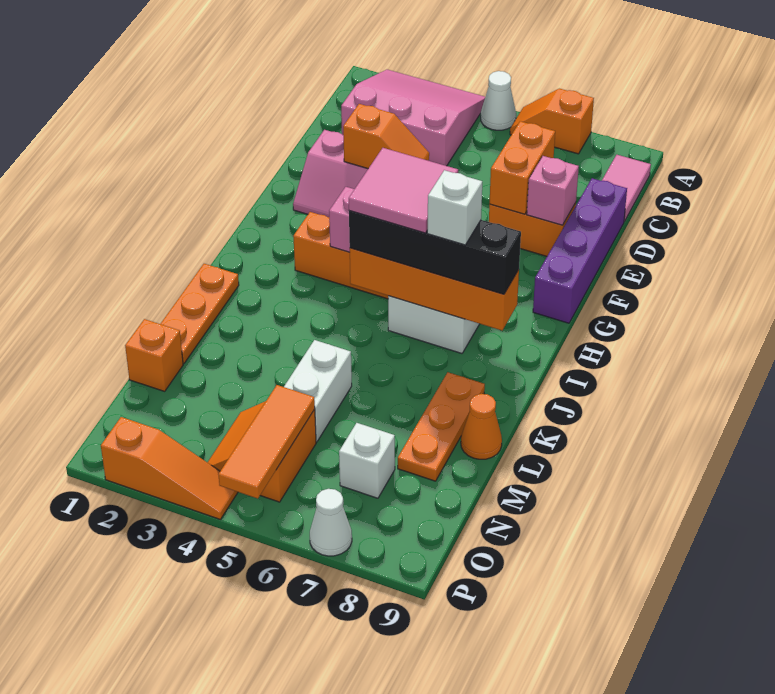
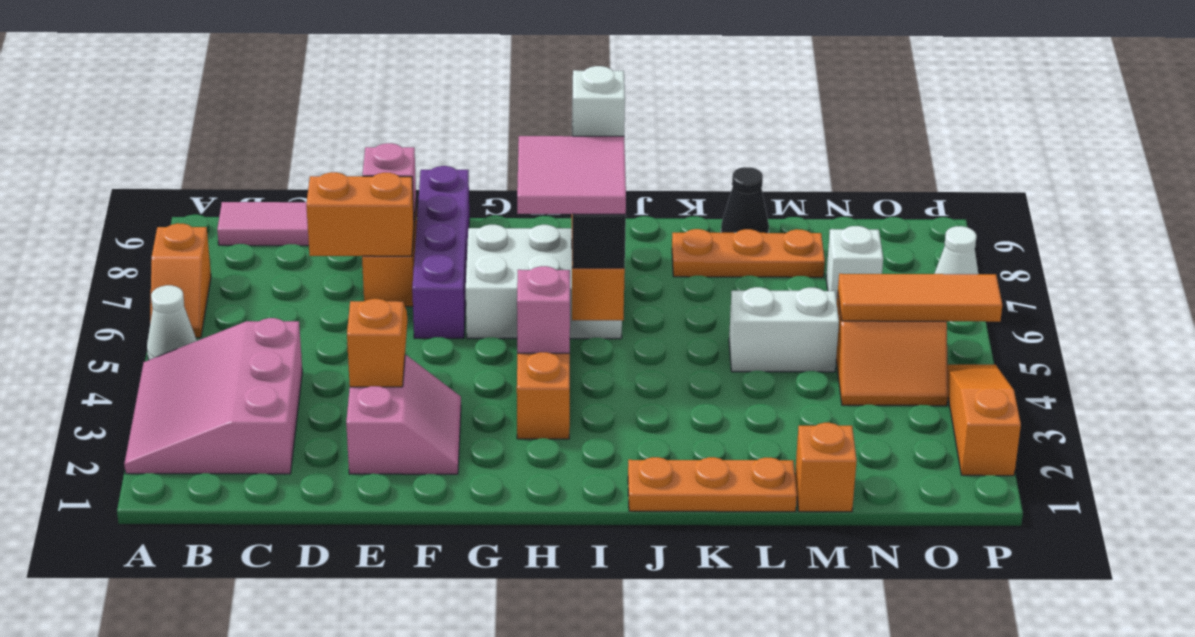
purple 1x4 brick [533,178,627,323] -> purple 1x4 brick turned to [412,166,469,338]
orange 1x1 cone [461,394,502,459] -> black 1x1 cone [721,167,769,233]

